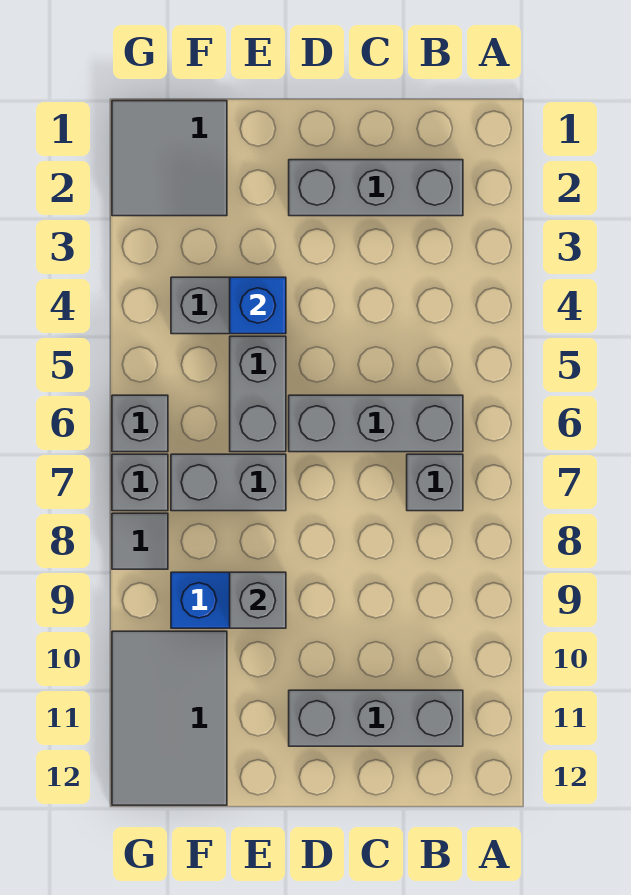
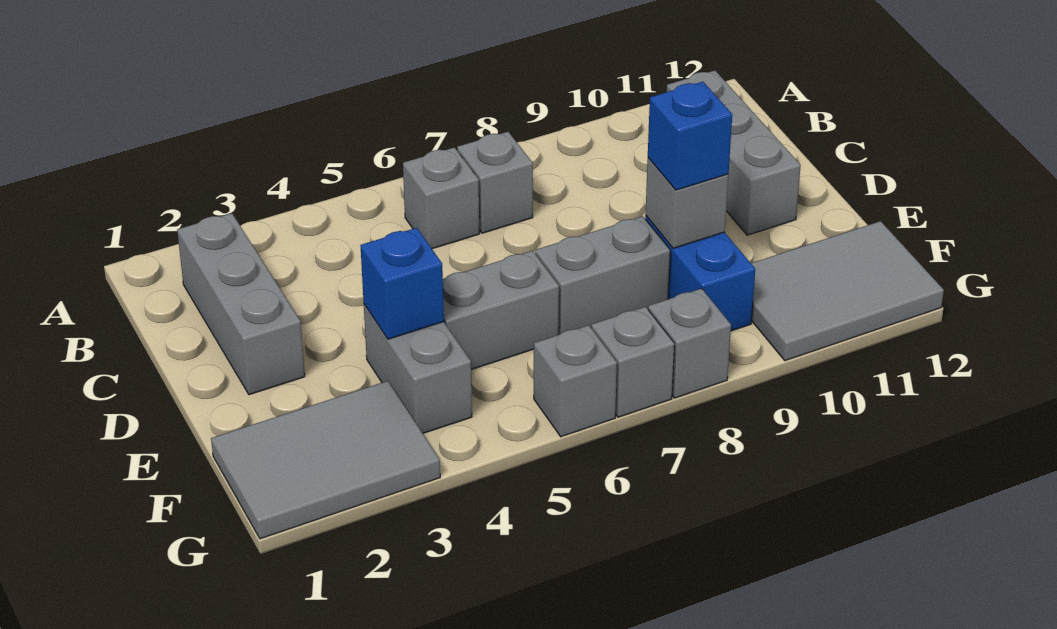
grey 1x3 brick [289,395,463,452] -> grey 1x1 brick [403,147,479,249]
grey 1x2 brick [171,454,286,511] -> grey 1x2 brick turned to [535,216,670,335]
none -> blue 1x1 brick [648,82,732,190]
grey 2x2 tile [112,101,227,216] -> grey 2x3 tile [211,381,440,539]
grey 1x1 tile [112,513,168,569] -> grey 1x1 brick [648,289,731,398]

